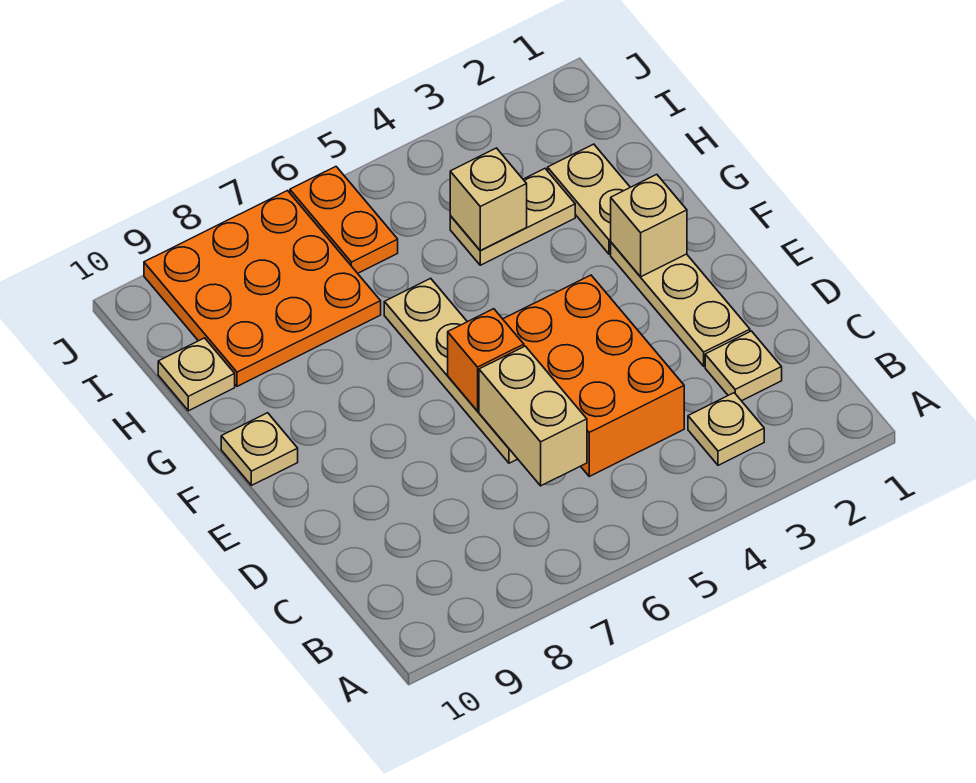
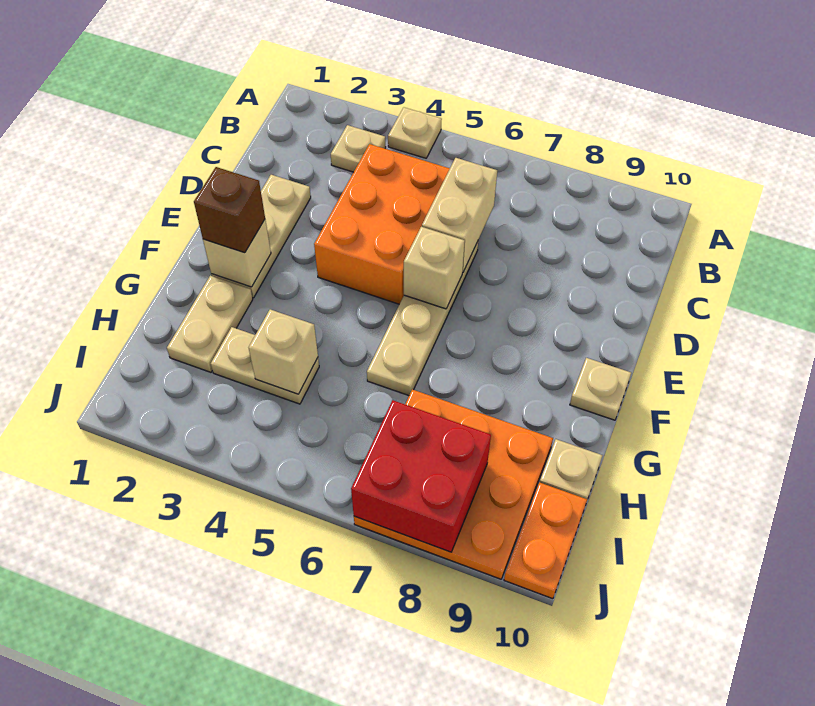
tan 1x1 plate [705,331,782,401] -> tan 1x1 plate moved to [388,107,442,158]
orange 1x1 brick [448,309,524,411] -> tan 1x1 brick [404,227,465,309]
none -> brown 1x1 brick [194,167,265,253]
orange 1x2 plate [290,167,398,273] -> orange 1x2 plate moved to [504,482,587,599]
none -> red 2x2 brick [351,400,491,552]

